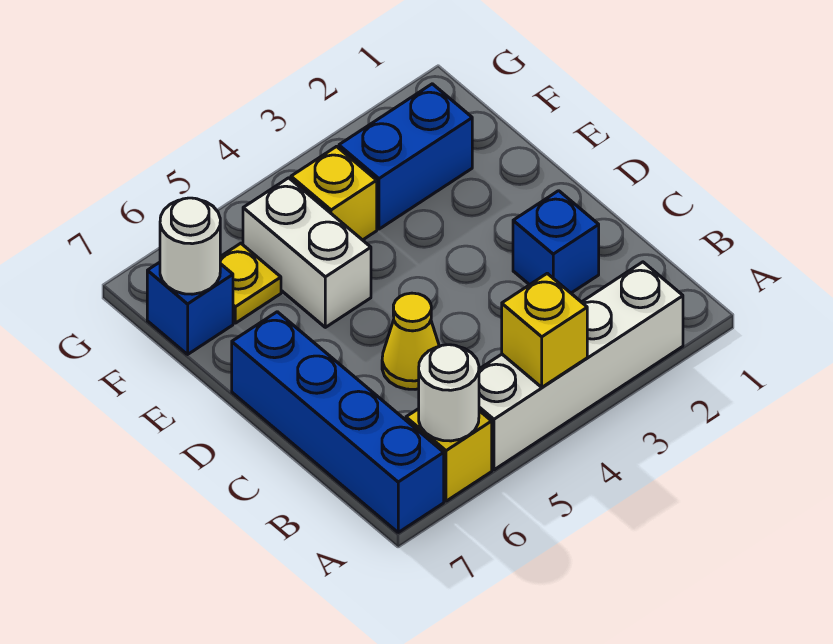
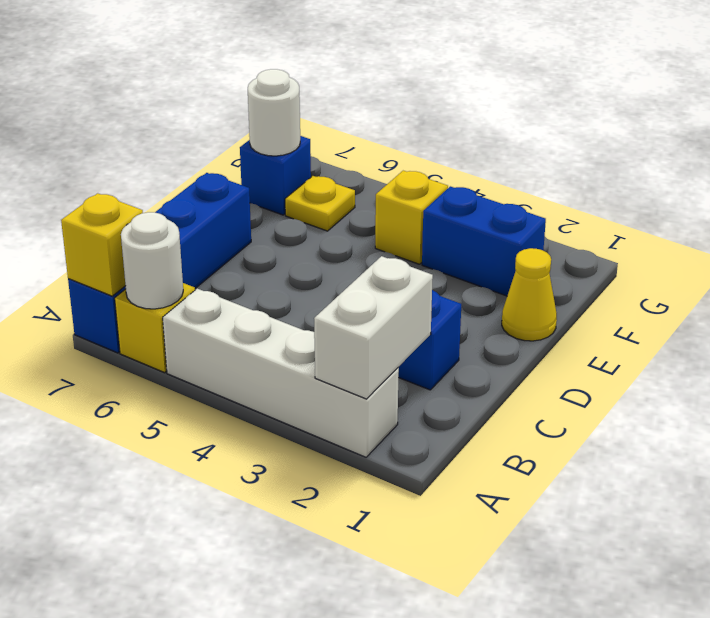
yellow 1x1 brick [502,273,587,387] -> yellow 1x1 brick moved to [61,193,143,296]
yellow 1x1 cone [382,293,439,389] -> yellow 1x1 cone moved to [502,248,557,341]
white 1x2 brick [243,178,371,327] -> white 1x2 brick moved to [314,256,433,399]

